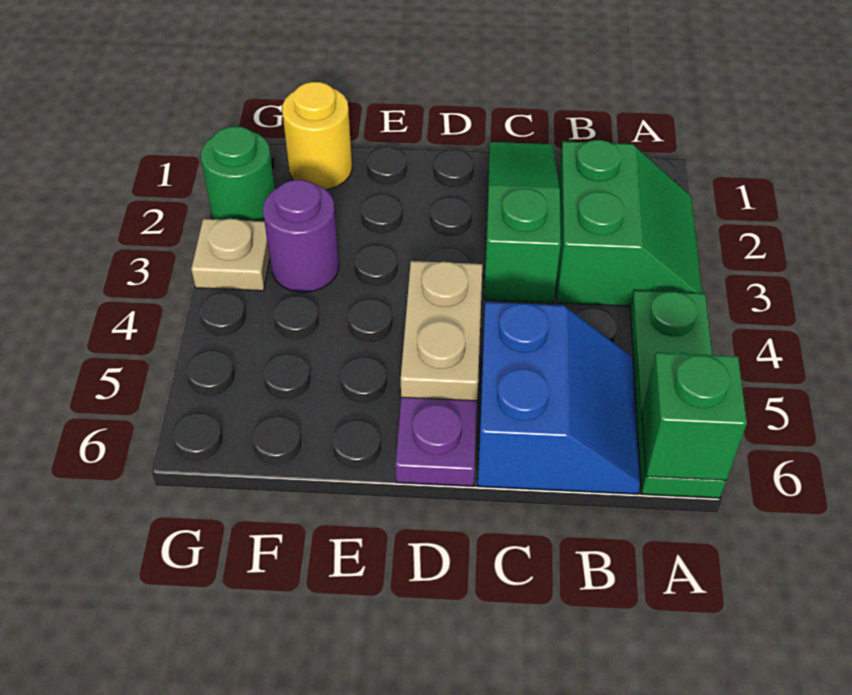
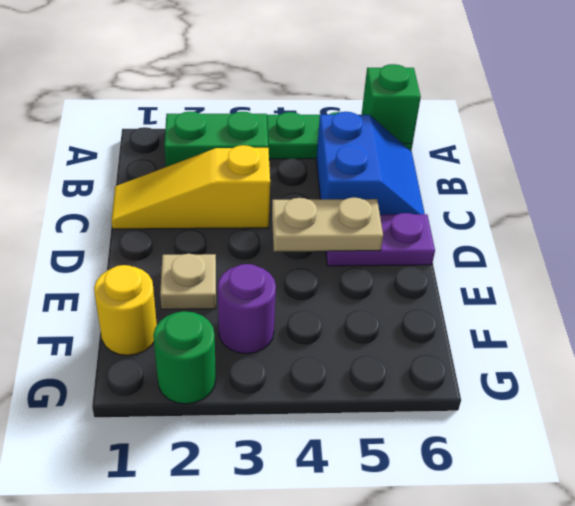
blue 2x2 slope [478,302,640,494] -> blue 2x2 slope turned to [316,112,425,215]
green 1x3 slope [484,142,561,303] -> yellow 1x3 slope [112,145,270,229]
tan 1x1 plate [191,219,270,291] -> tan 1x1 plate moved to [160,254,216,309]

